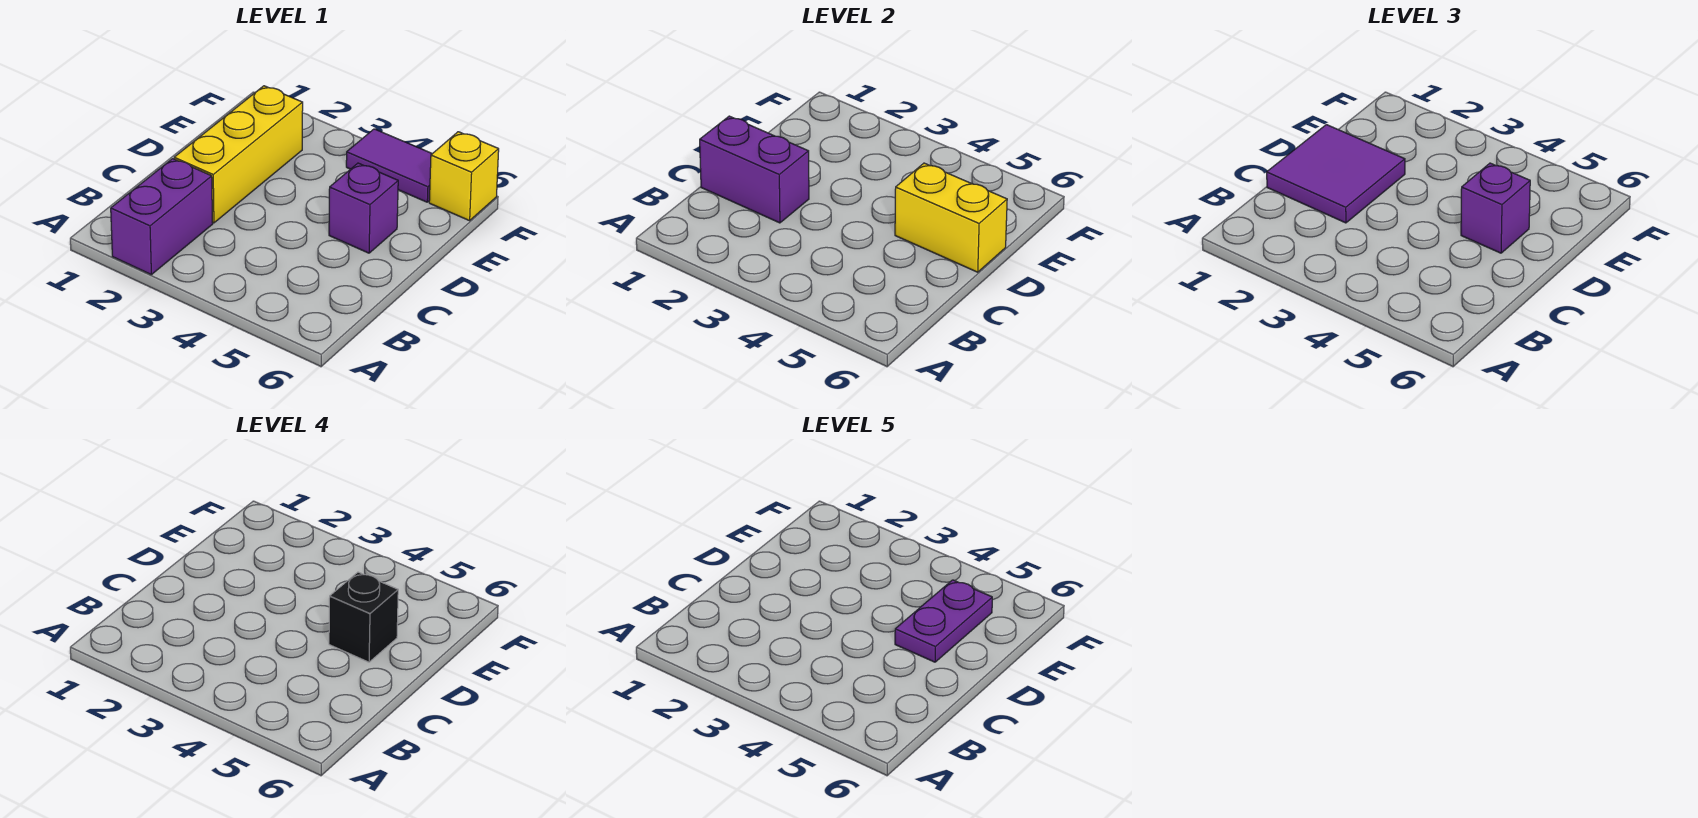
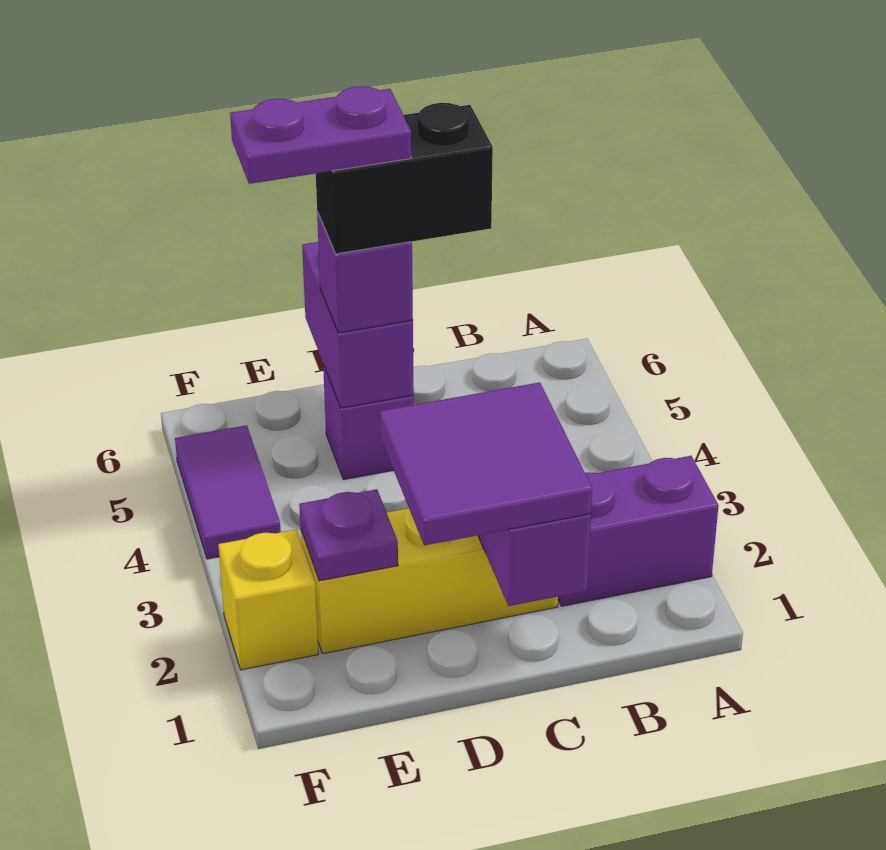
yellow 1x2 brick [895,163,1007,272] -> purple 1x2 brick [302,242,414,408]
black 1x1 brick [329,572,398,662] -> black 1x2 brick [316,103,493,254]
none -> purple 1x1 plate [299,489,398,581]
yellow 1x1 brick [429,132,499,221] -> yellow 1x1 brick moved to [218,530,318,670]

